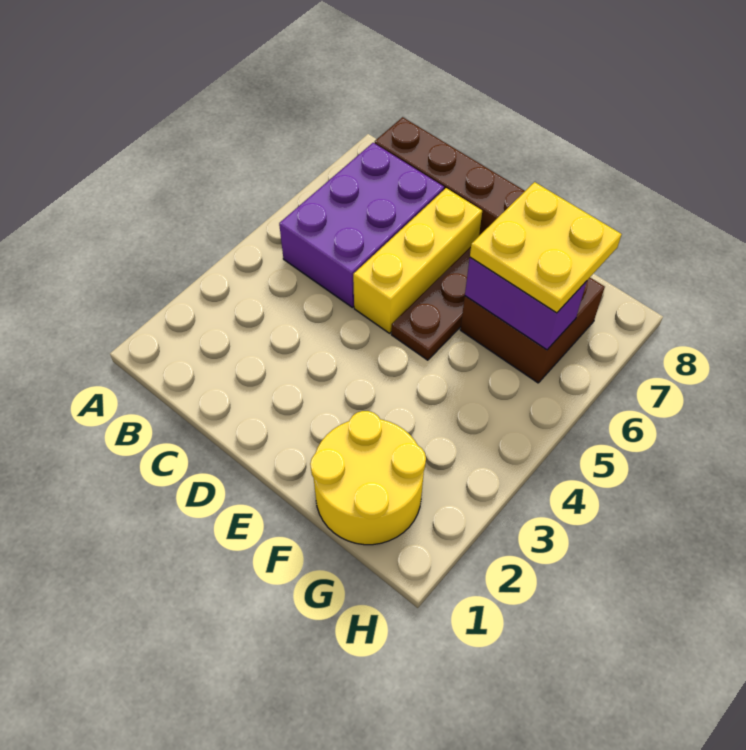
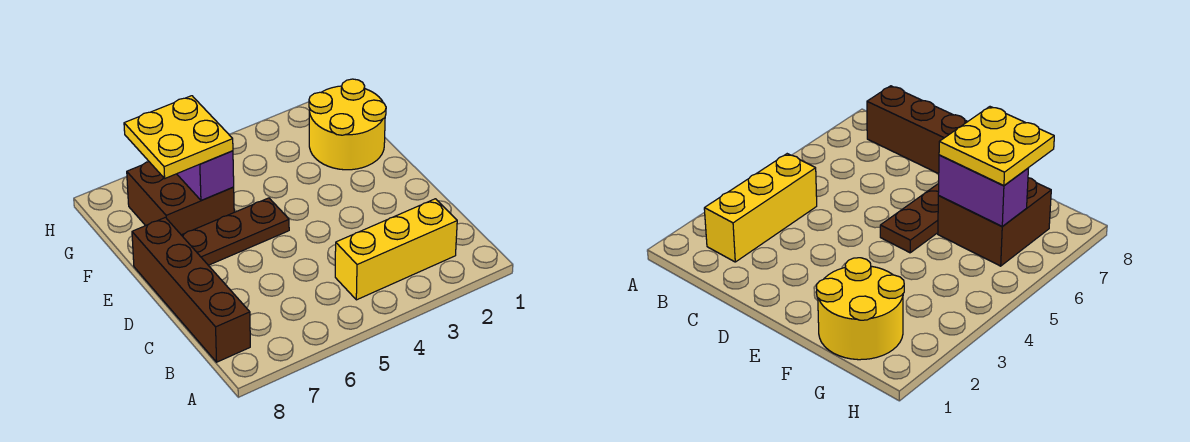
purple 2x3 brick [279,143,444,307] -> none
yellow 1x3 brick [353,188,482,333] -> yellow 1x3 brick moved to [335,199,457,300]

